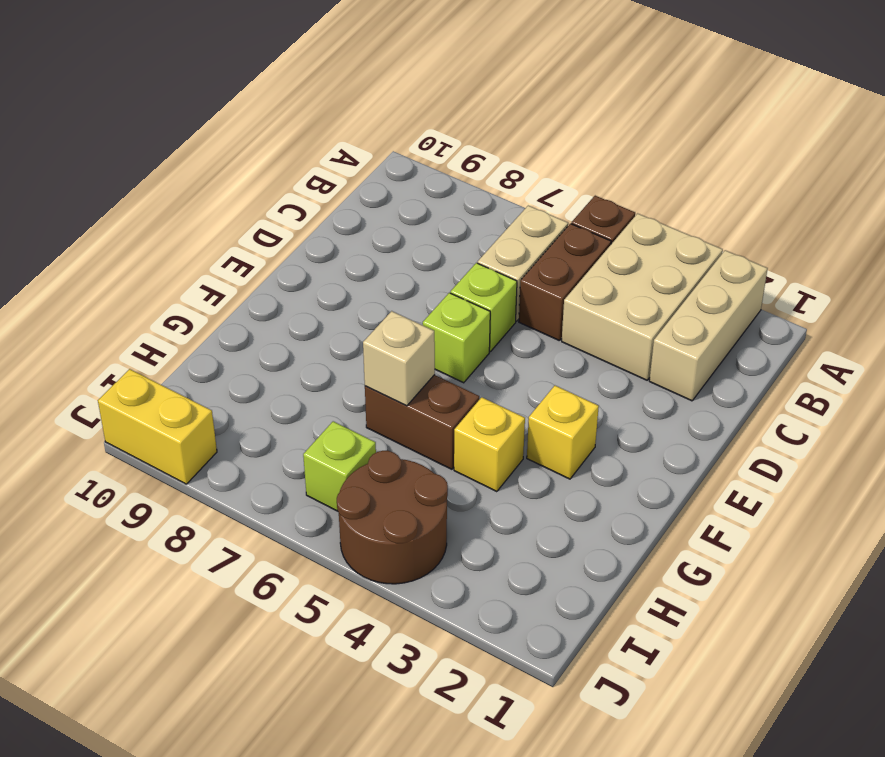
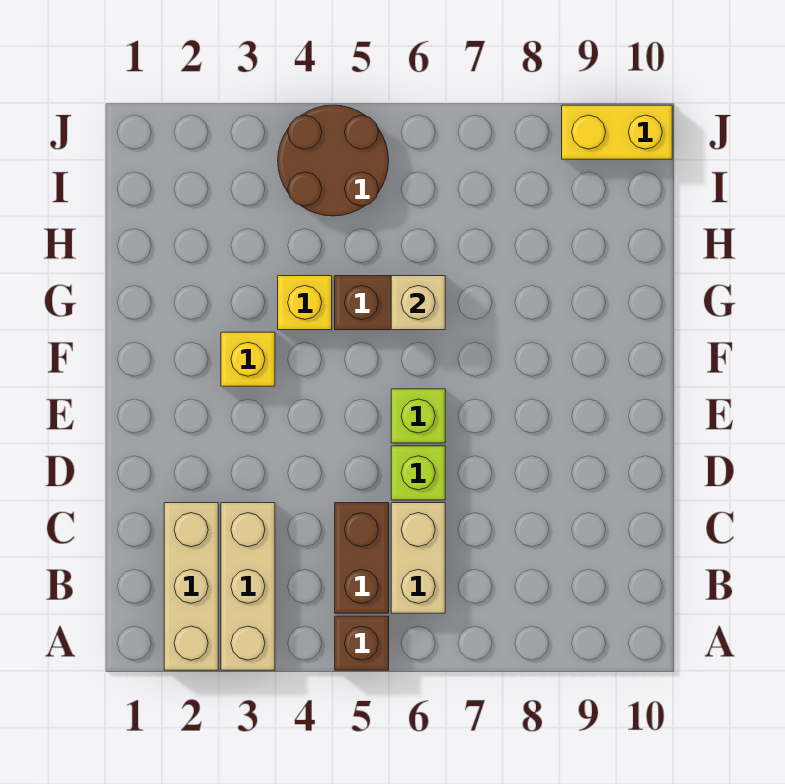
tan 2x3 brick [562,213,723,380] -> tan 1x3 brick [221,503,275,670]
lime 1x1 brick [303,421,376,511] -> none

